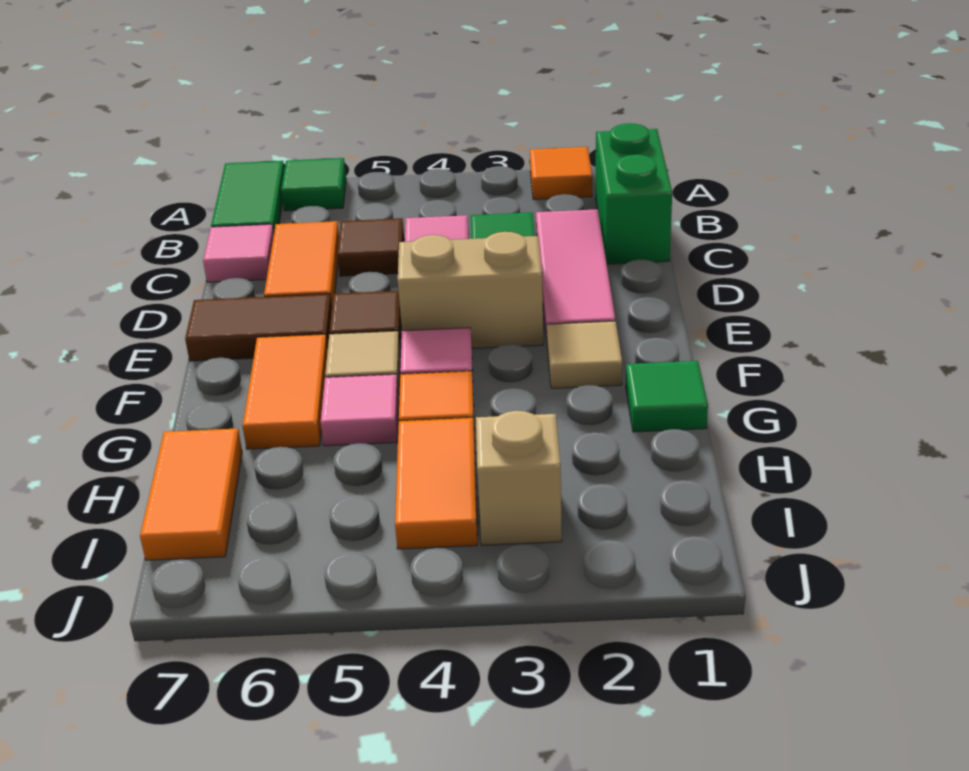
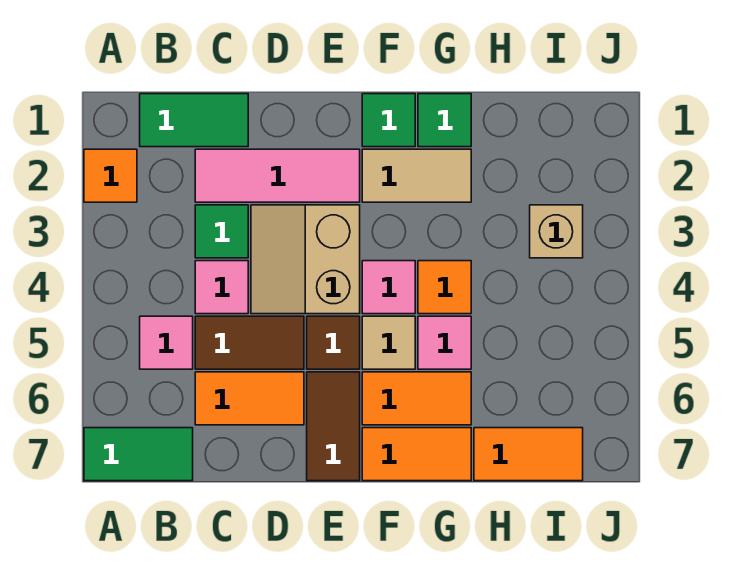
green 1x1 tile [281,158,346,211] -> green 1x1 tile moved to [362,94,415,147]
green 1x2 brick [596,123,672,264] -> green 1x2 tile [140,94,248,147]
brown 1x1 tile [337,218,404,276] -> brown 1x2 tile [195,316,304,369]
pink 1x1 tile [203,224,274,282] -> pink 1x1 tile moved to [140,316,193,369]
tan 1x1 tile [547,321,622,388] -> tan 1x2 tile [362,149,471,202]
orange 1x2 tile [395,418,477,549] -> orange 1x2 tile moved to [362,428,471,481]

